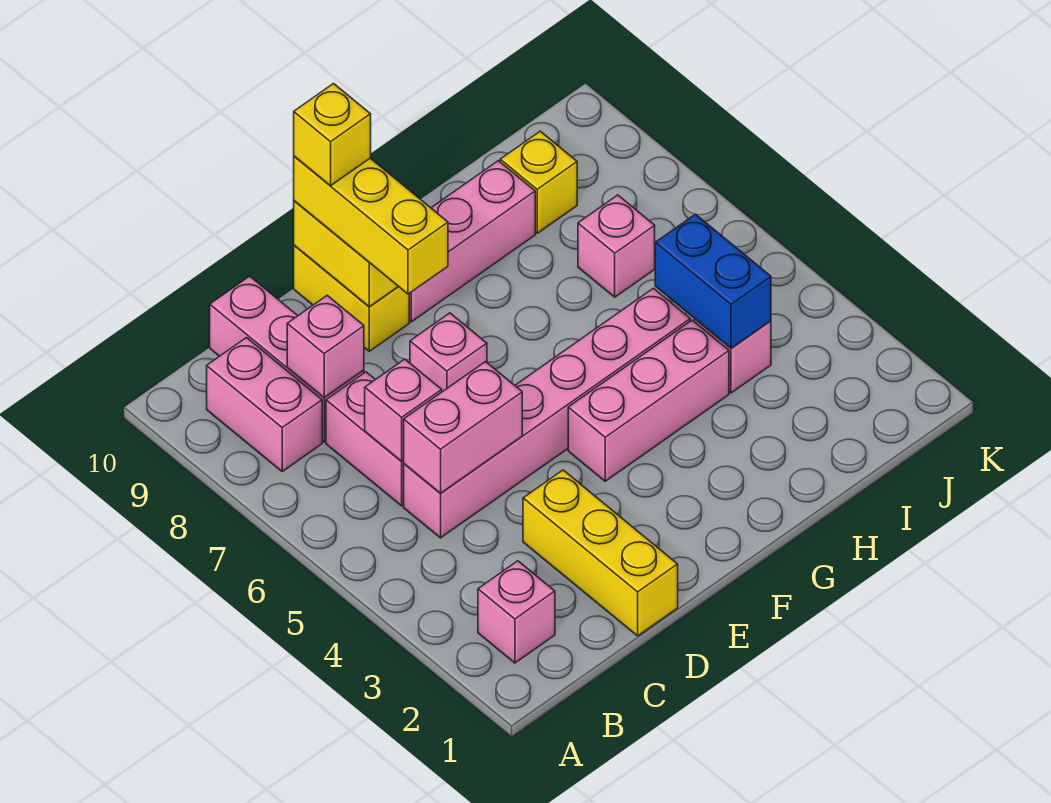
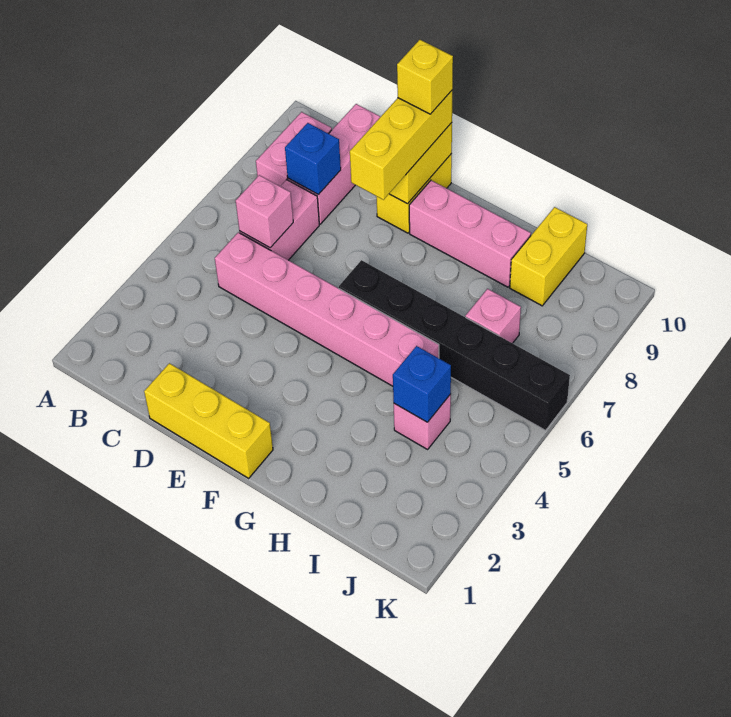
pink 1x1 brick [478,561,555,663] -> none
pink 1x2 brick [403,362,522,493] -> none
pink 1x1 brick [287,295,364,398] -> blue 1x1 brick [285,123,341,195]
yellow 1x3 brick [523,470,678,636] -> yellow 1x3 brick turned to [144,363,273,478]
pink 1x1 brick [410,313,487,392] -> none
pink 1x3 brick [568,320,729,481] -> none
none -> black 1x6 brick [339,260,570,430]
blue 1x2 brick [655,214,771,348] -> blue 1x1 brick [393,346,451,422]
yellow 1x1 brick [500,131,577,233] -> yellow 1x2 brick [510,207,587,306]

